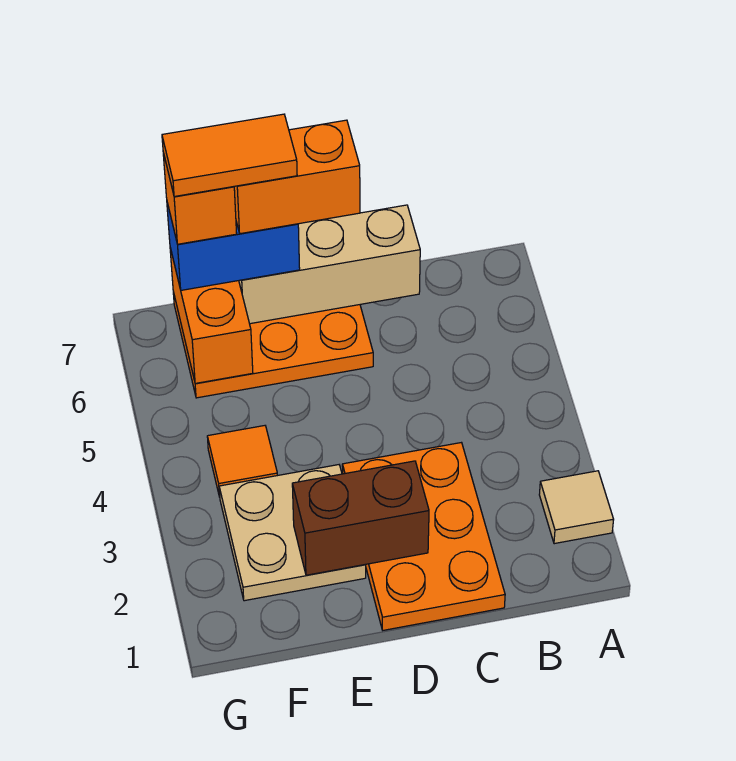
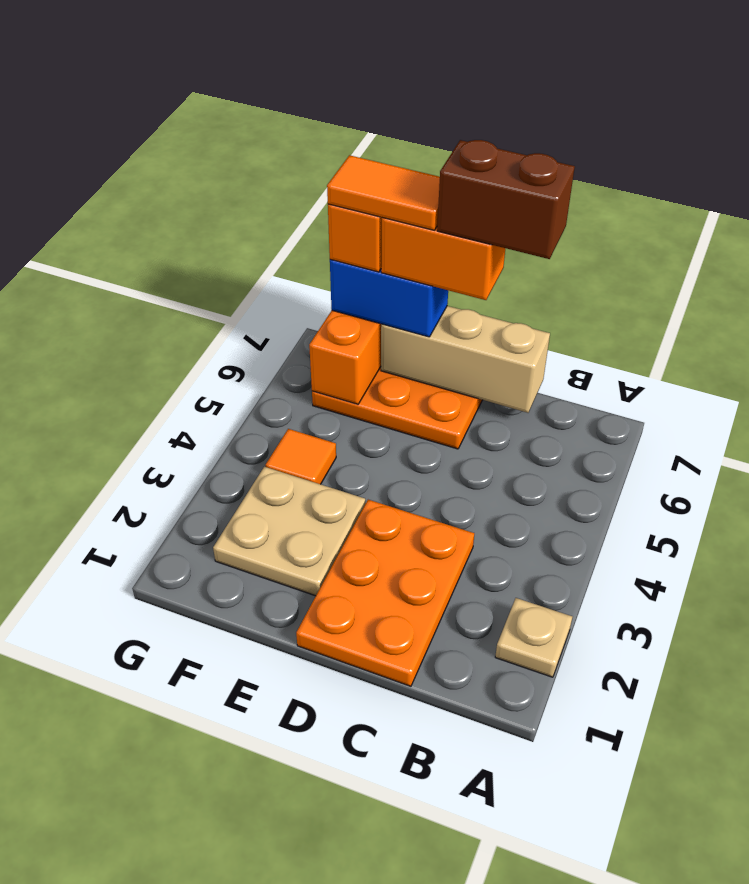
tan 1x1 tile [539,471,614,544] -> tan 1x1 plate [495,598,572,677]
brown 1x2 brick [292,461,429,575] -> brown 1x2 brick moved to [437,140,575,259]

